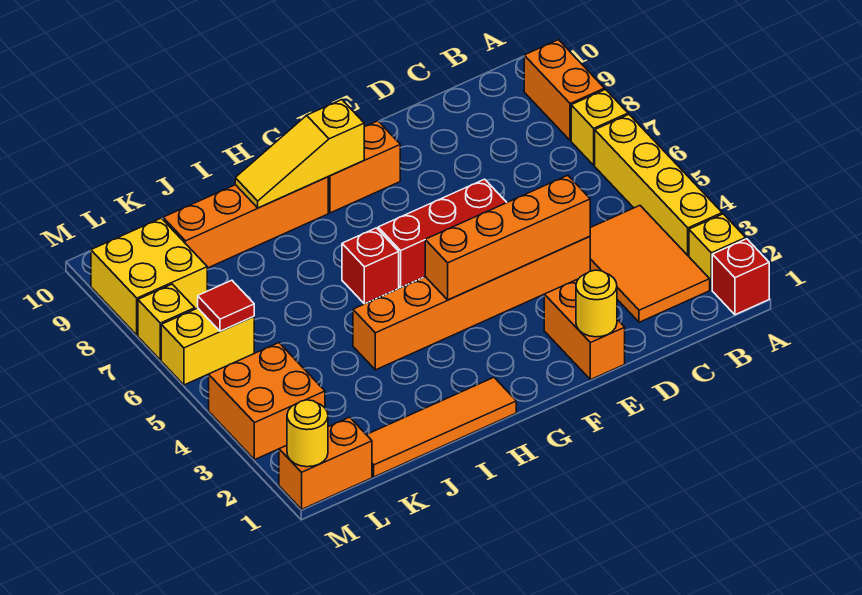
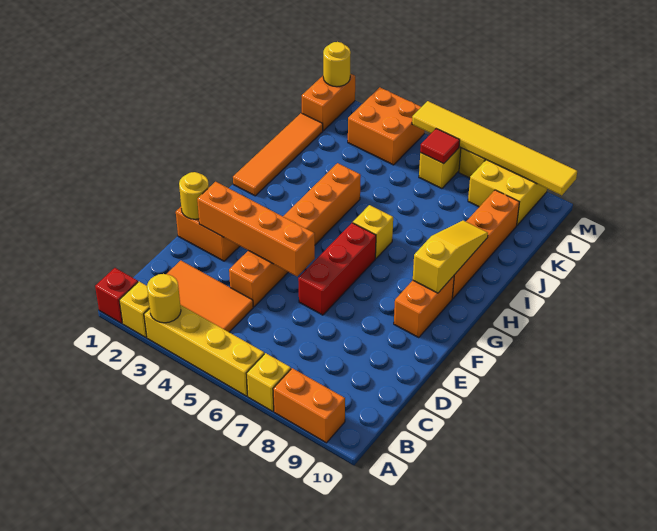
none -> yellow 1x1 round brick [147,274,181,323]
orange 1x4 brick [425,175,590,300] -> orange 1x4 brick turned to [197,182,315,276]
red 1x1 brick [342,228,399,304] -> yellow 1x1 brick [353,205,393,259]
none -> yellow 1x6 tile [412,101,577,195]

